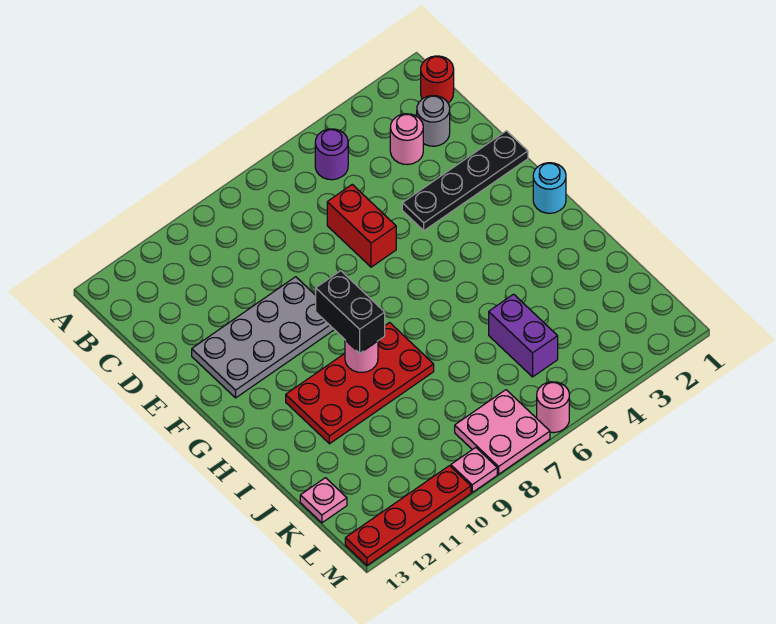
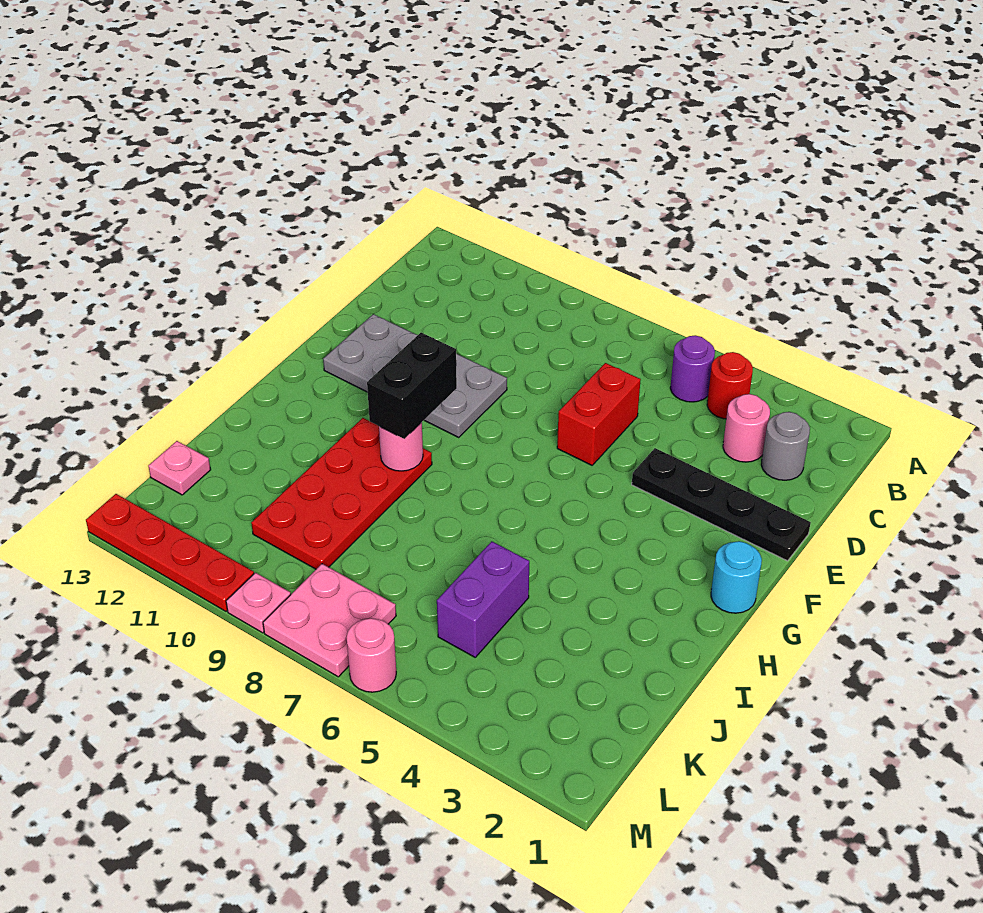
red 1x1 round brick [421,56,454,103] -> red 1x1 round brick moved to [707,352,753,419]
red 2x4 plate [286,323,434,444] -> red 2x4 plate turned to [251,418,432,569]

